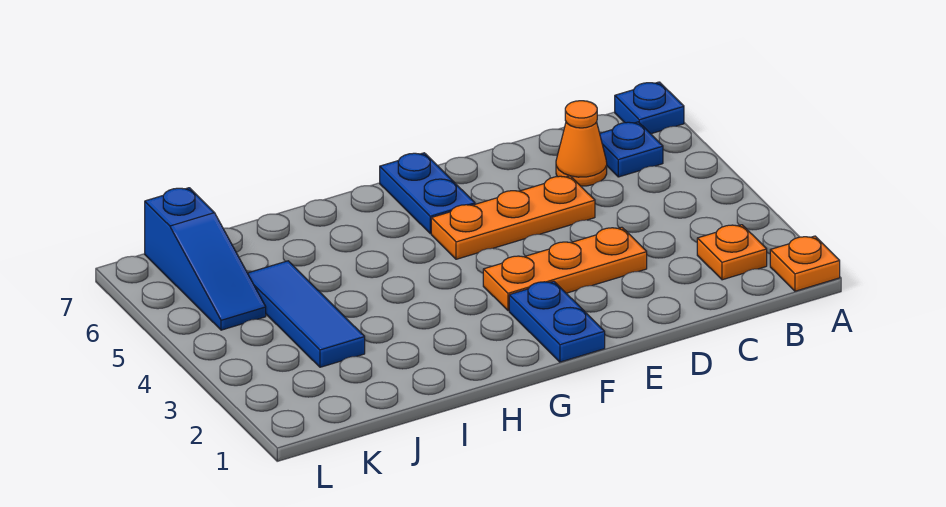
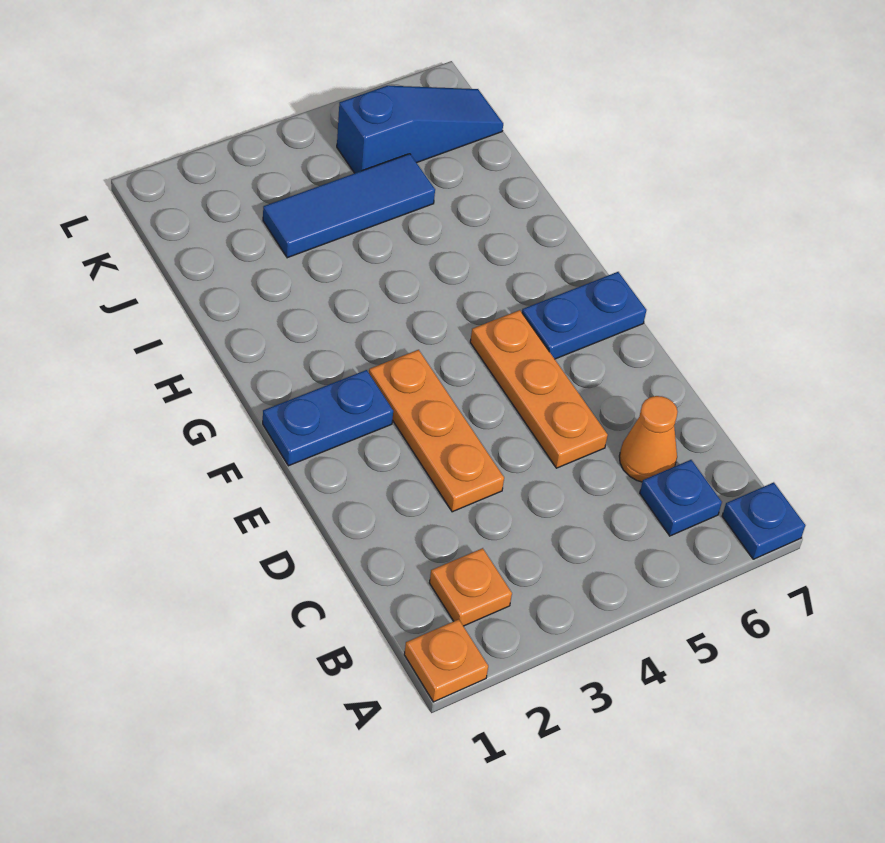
blue 1x3 slope [145,188,266,330] -> blue 1x3 slope turned to [337,86,503,173]

